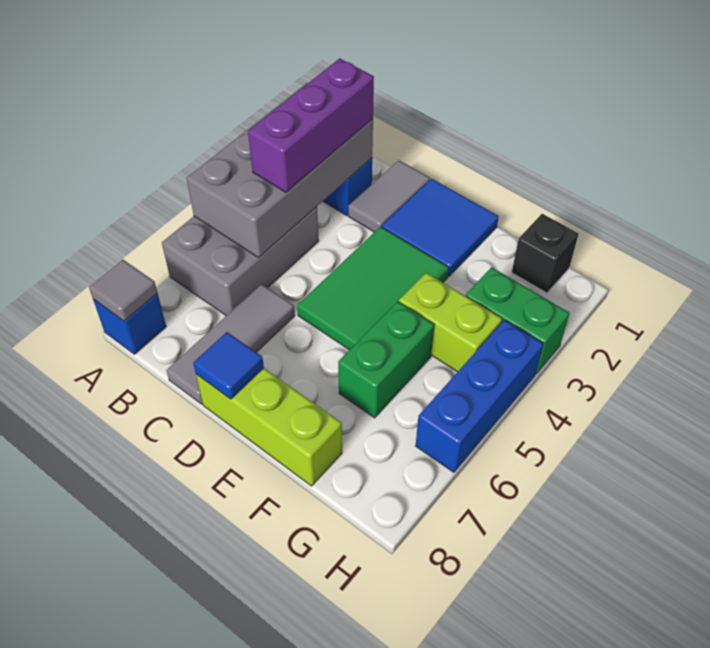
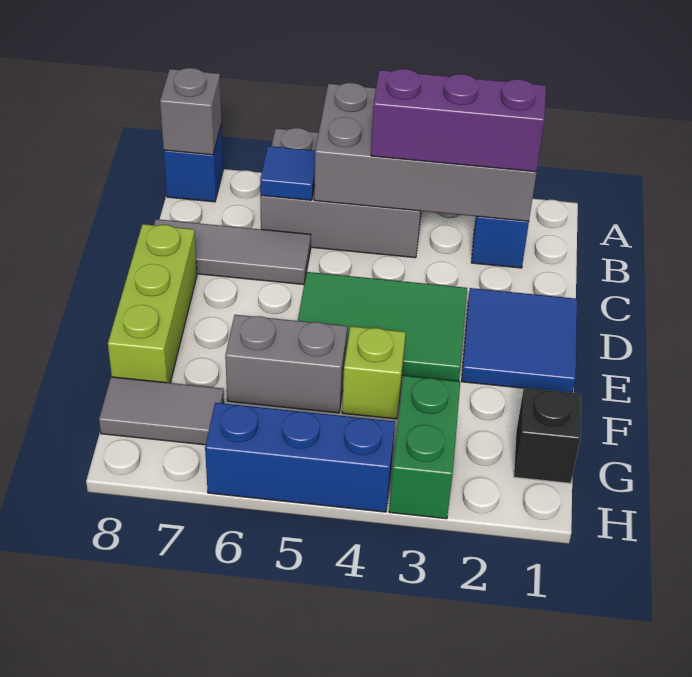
grey 1x1 tile [89,259,157,321] -> grey 1x1 brick [160,68,222,155]
grey 1x2 tile [348,160,430,232] -> grey 1x2 tile moved to [99,377,224,445]
blue 1x1 tile [193,332,264,399] -> blue 1x1 tile moved to [260,146,315,200]
lime 1x2 brick [399,273,502,372] -> lime 1x1 brick [342,326,406,419]
green 1x2 brick [338,301,434,418] -> grey 1x2 brick [225,315,347,413]

